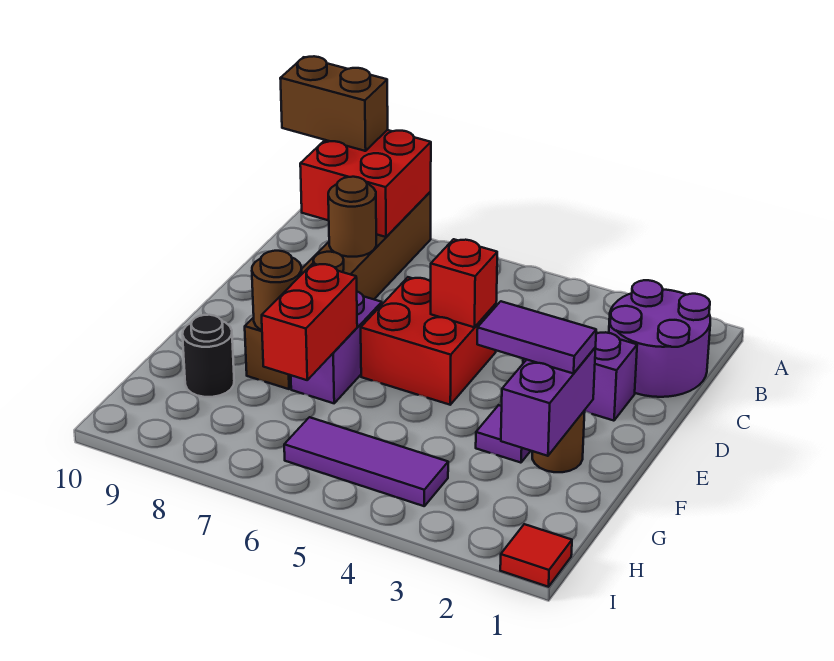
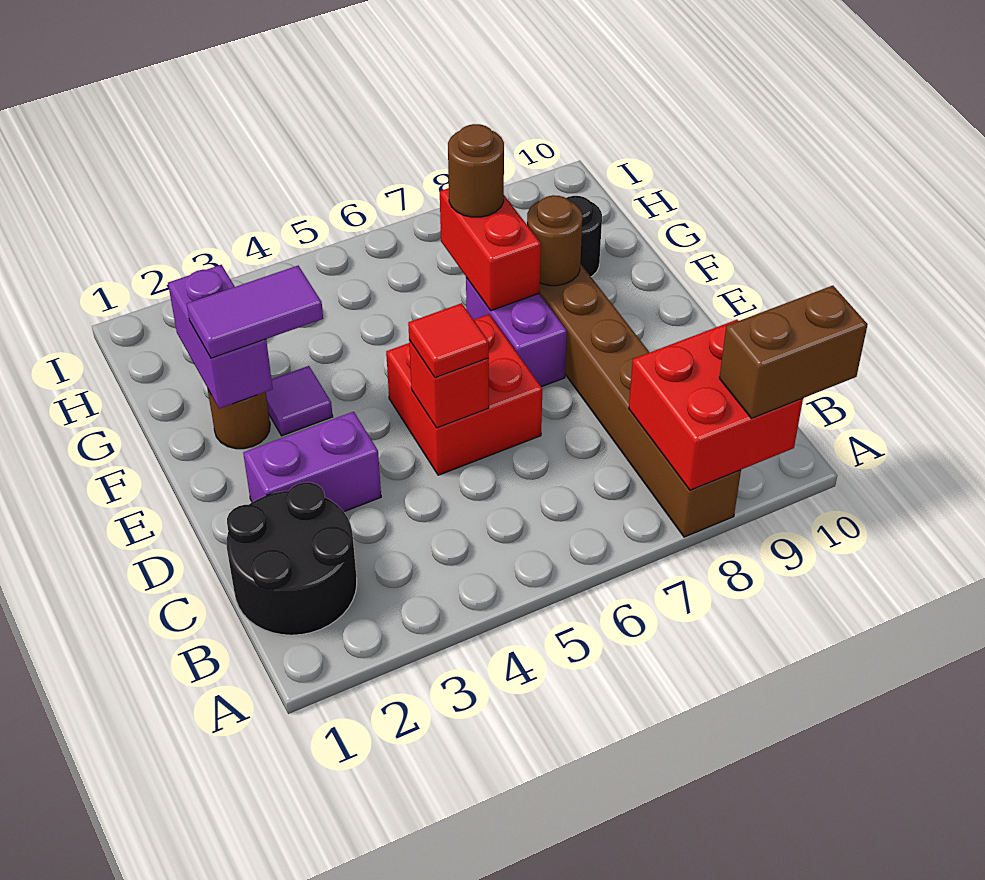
purple 2x2 round brick [609,280,710,397] -> black 2x2 round brick [227,482,357,635]
brown 1x1 round brick [328,177,376,257] -> brown 1x1 round brick moved to [448,124,504,217]
purple 1x3 tile [284,417,448,506] -> none
red 1x1 tile [500,524,572,587] -> red 1x1 tile moved to [408,303,489,378]

